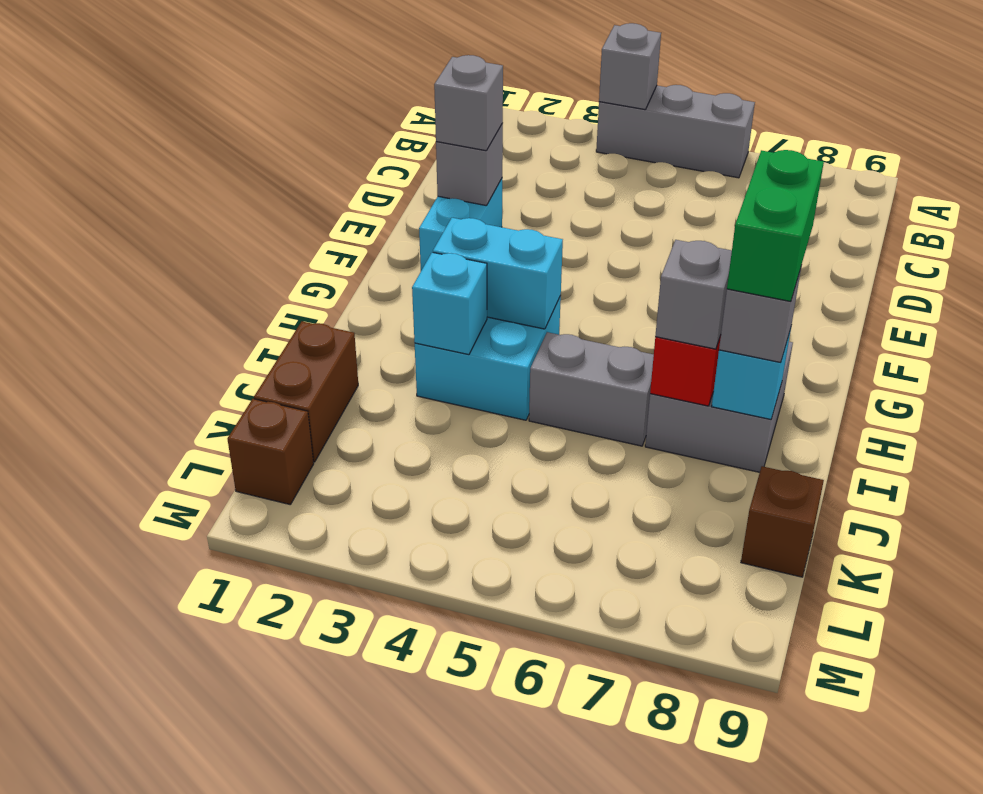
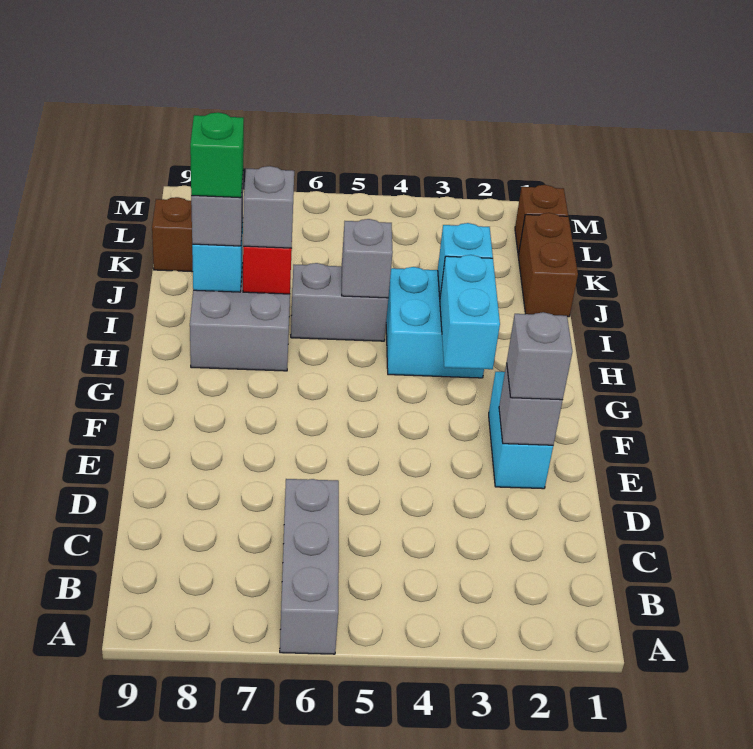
grey 1x3 brick [596,85,755,178] -> grey 1x3 brick turned to [280,479,339,654]
grey 1x1 brick [599,23,661,110] -> grey 1x1 brick moved to [342,219,393,298]
cyan 1x2 brick [433,218,563,329] -> cyan 1x2 brick turned to [440,255,500,369]
green 1x2 brick [727,150,824,302] -> green 1x1 brick [190,112,244,198]

